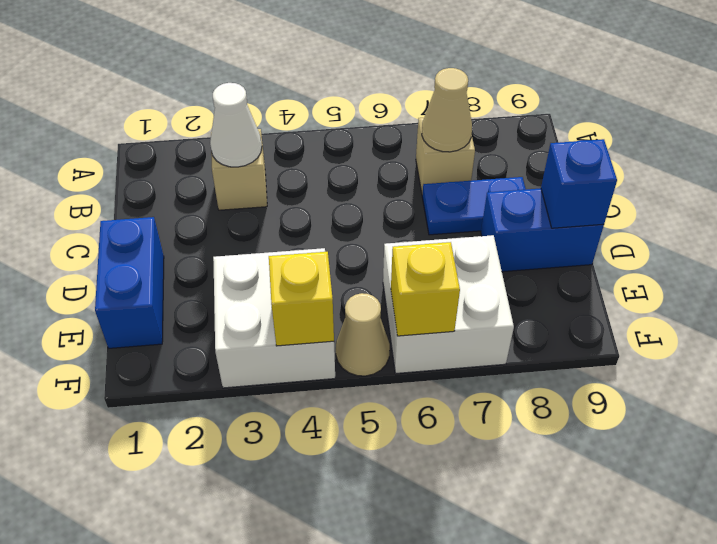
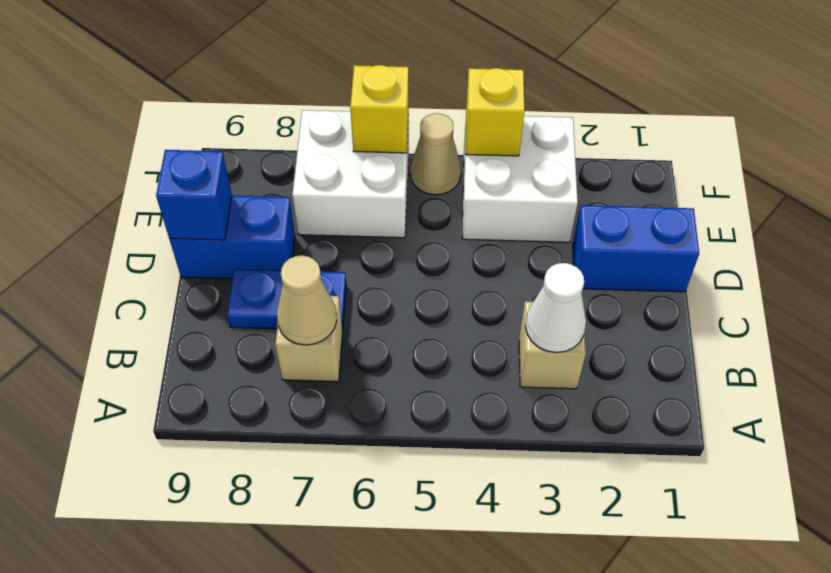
blue 1x2 brick [95,217,164,348] -> blue 1x2 brick turned to [573,205,699,292]

